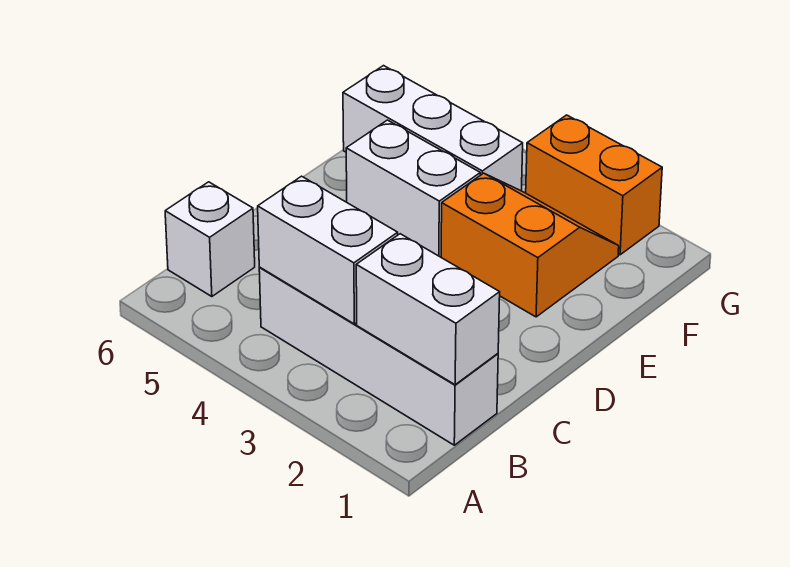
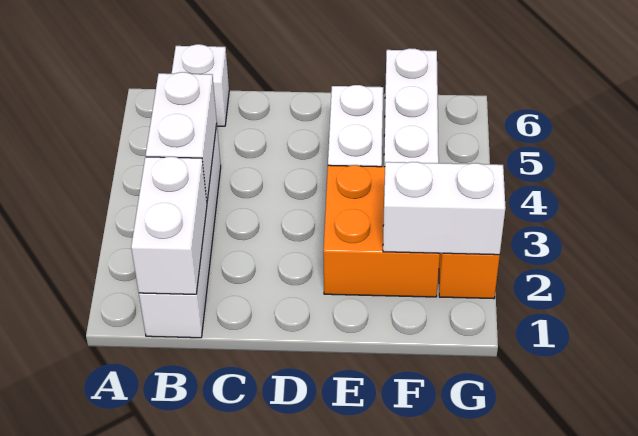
orange 2x2 slope [441,173,619,317] -> orange 2x2 brick [323,165,440,297]
none -> white 1x2 brick [383,162,506,255]

